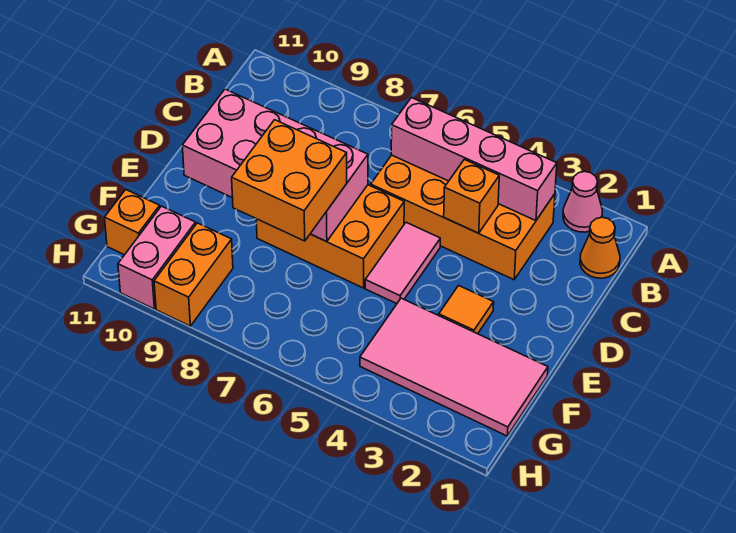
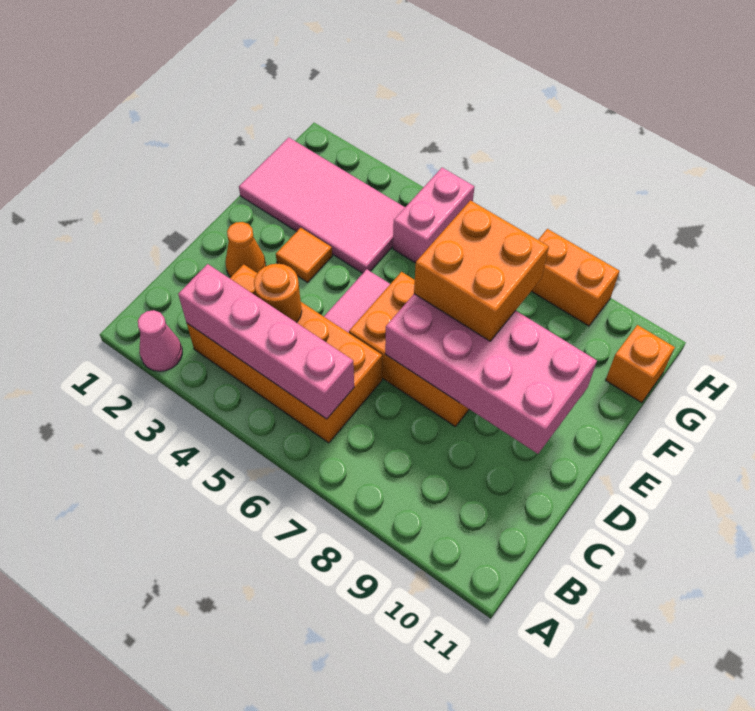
orange 1x1 cone [580,217,620,278] -> orange 1x1 cone moved to [225,222,266,277]
orange 1x1 brick [444,159,499,233] -> orange 1x1 round brick [254,264,302,323]
orange 1x2 brick [154,223,233,326] -> orange 1x2 brick turned to [532,229,619,326]
pink 1x2 brick [118,206,196,309] -> pink 1x2 brick moved to [393,168,474,263]

